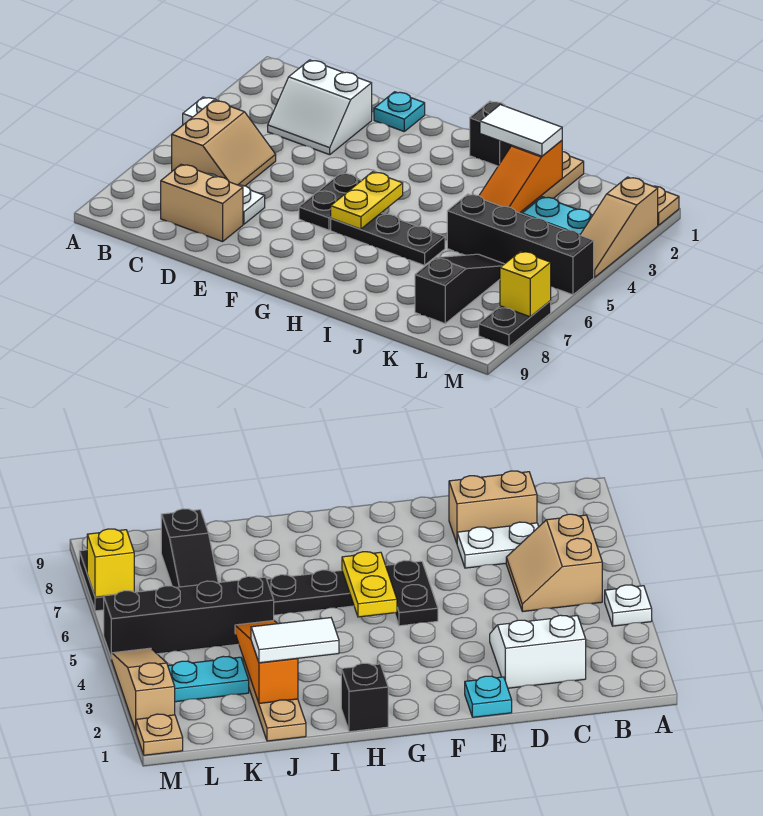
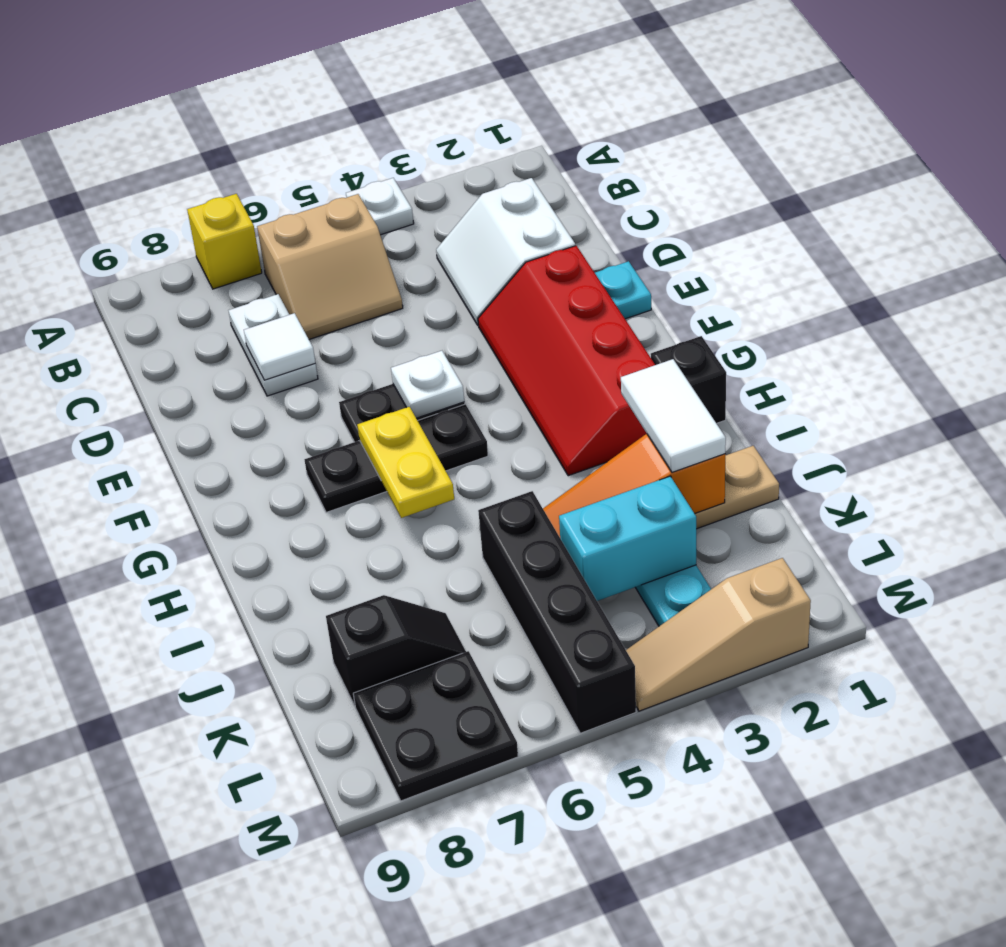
tan 1x2 brick [161,164,243,242] -> none
none -> white 1x1 tile [244,313,315,380]
none -> red 2x4 slope [478,246,655,476]
none -> white 1x1 plate [391,351,464,418]
yellow 1x2 plate [331,172,403,229] -> yellow 1x2 plate turned to [357,407,454,518]
black 1x3 plate [331,213,445,265] -> black 1x3 plate turned to [305,404,488,512]
none -> cyan 1x2 brick [559,476,696,601]
black 1x3 slope [415,254,504,323] -> black 1x2 slope [326,595,466,706]
tan 1x1 plate [654,186,679,225] -> none
black 1x2 plate [479,301,551,347] -> black 2x2 plate [353,651,518,801]
yellow 1x1 brick [500,251,551,317] -> yellow 1x1 brick moved to [187,194,262,289]

